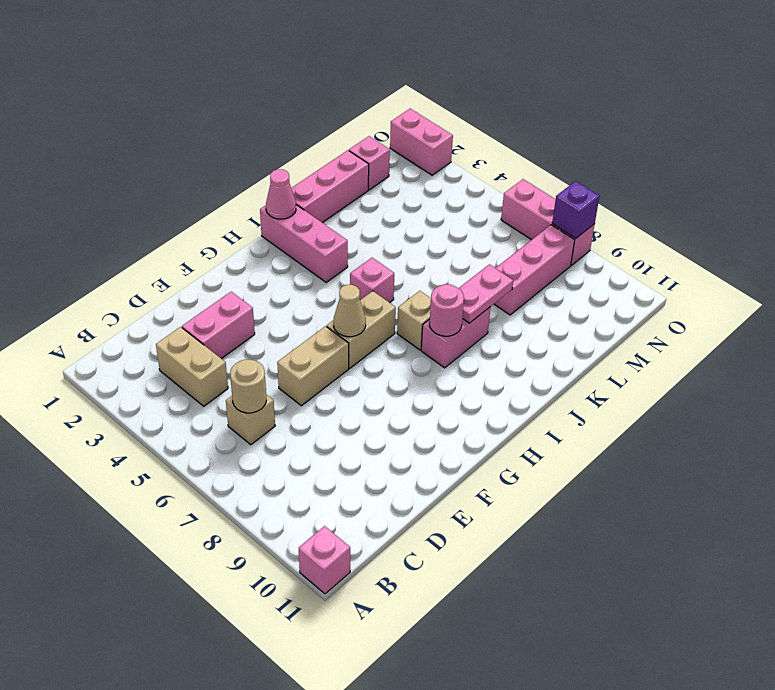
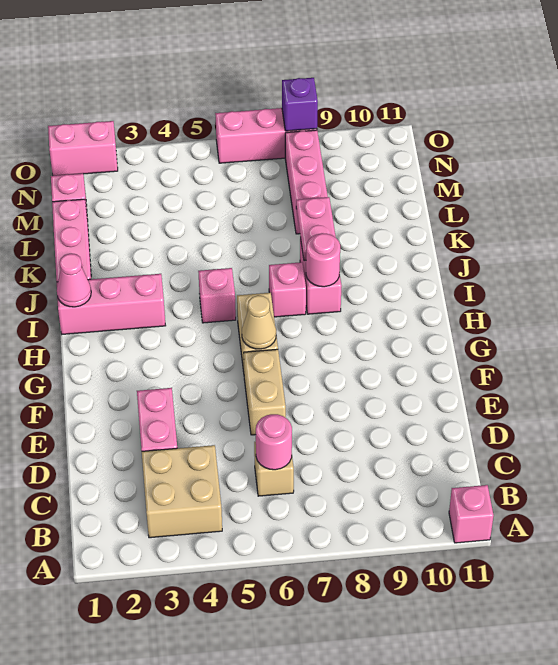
tan 1x2 brick [156,327,228,406] -> tan 2x2 brick [142,445,222,538]
tan 1x1 round brick [230,360,266,413] -> pink 1x1 round brick [256,414,292,470]
tan 1x1 brick [397,291,431,350] -> pink 1x1 brick [269,262,306,317]

